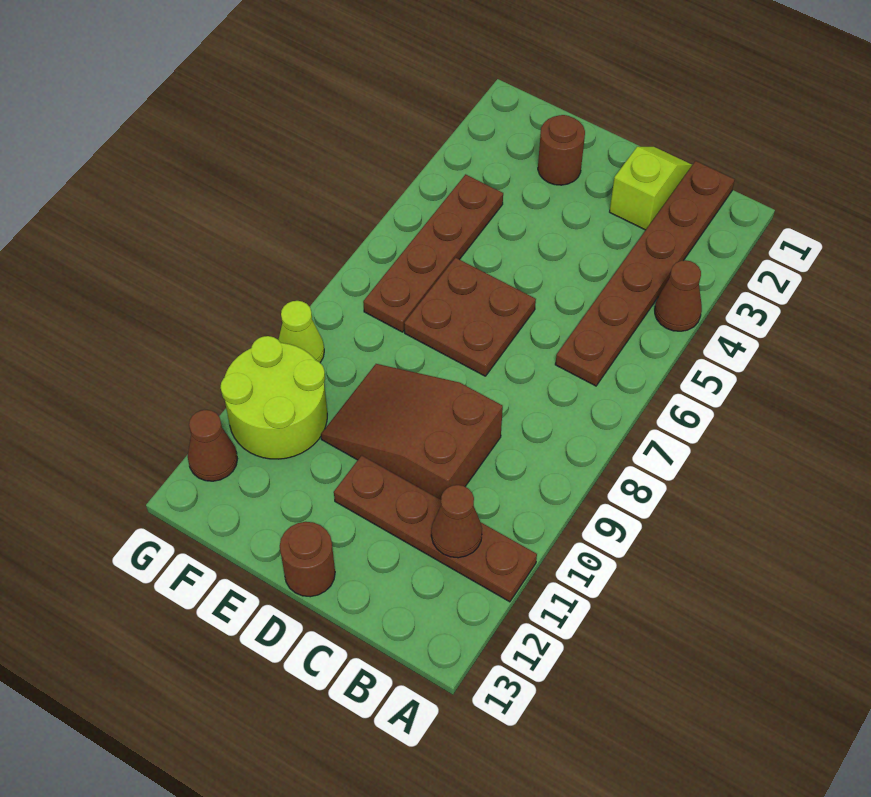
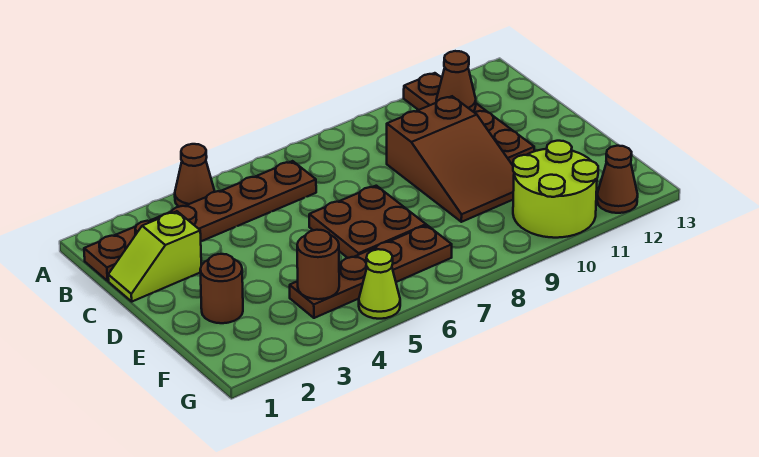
brown 1x1 round brick [280,522,335,597] -> brown 1x1 round brick moved to [297,230,339,299]
lime 1x1 cone [279,301,324,362] -> lime 1x1 cone moved to [359,249,400,319]

